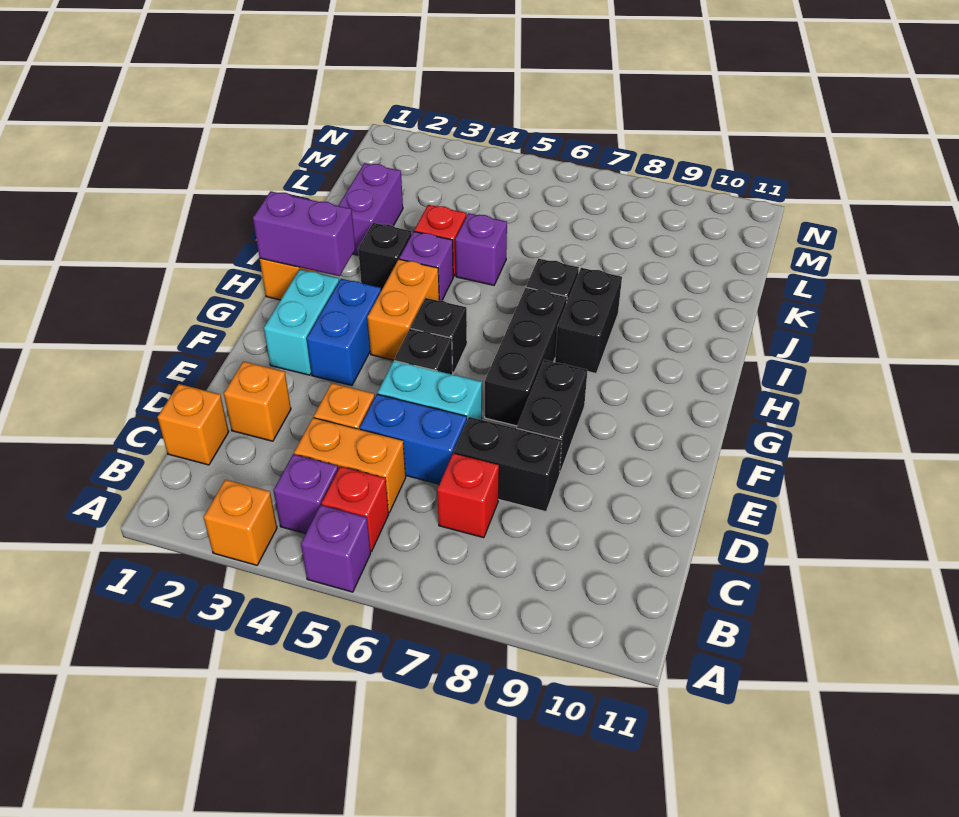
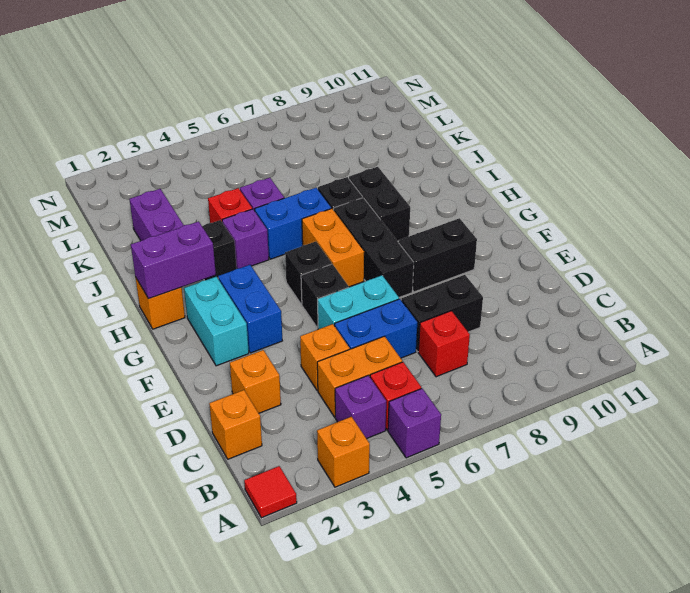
none -> red 1x1 tile [244,466,297,518]
black 1x2 brick [517,360,588,474] -> black 1x2 brick turned to [399,218,477,292]
orange 1x2 brick [367,259,439,360] -> orange 1x2 brick moved to [302,208,364,287]
none -> blue 1x2 brick [255,188,331,259]

